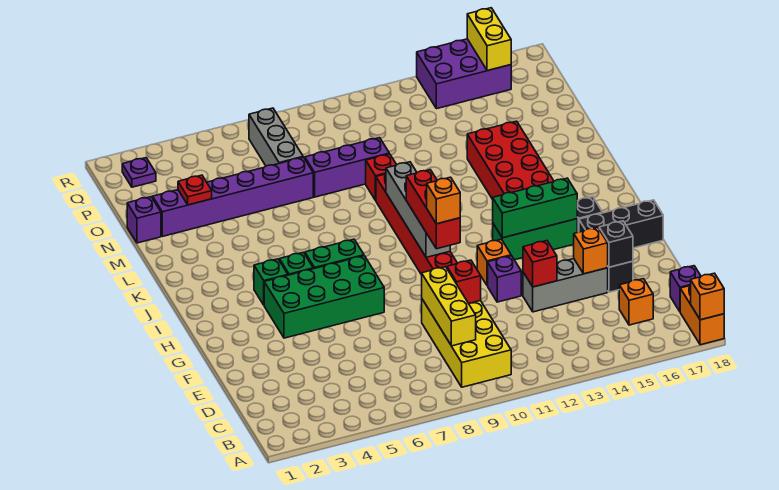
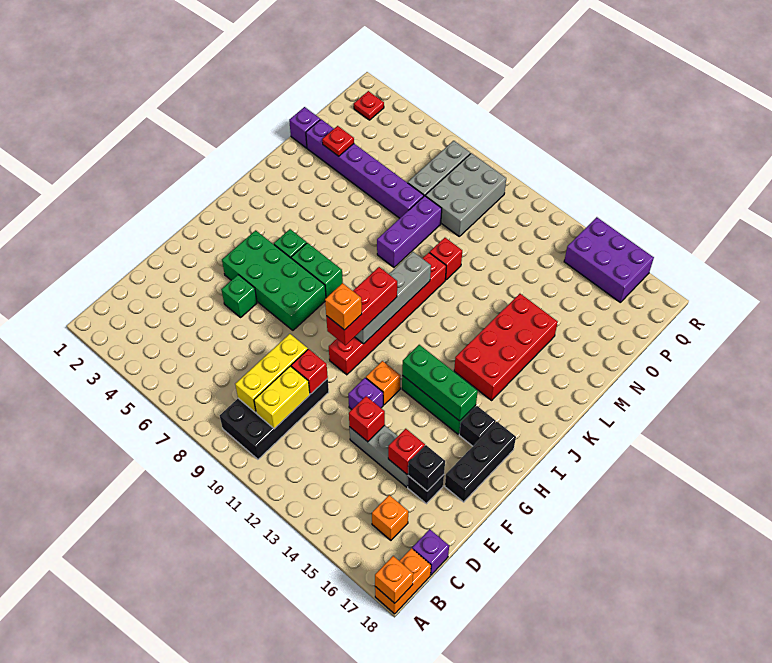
yellow 2x4 brick [422,299,511,387] -> black 2x4 brick [220,378,329,459]
orange 1x1 brick [574,227,608,274] -> red 1x1 brick [388,429,425,474]
black 1x3 brick [579,200,663,248] -> black 1x3 brick turned to [445,422,516,502]
green 1x1 brick [254,259,288,305] -> green 1x1 brick moved to [221,275,257,317]
purple 1x3 brick [305,138,389,197] -> purple 1x3 brick turned to [377,196,442,267]
none -> grey 2x3 brick [425,153,506,236]
purple 1x1 plate [122,158,156,187] -> red 1x1 plate [354,91,384,120]
yellow 1x2 brick [467,8,511,71] -> yellow 1x2 brick moved to [254,366,310,429]

